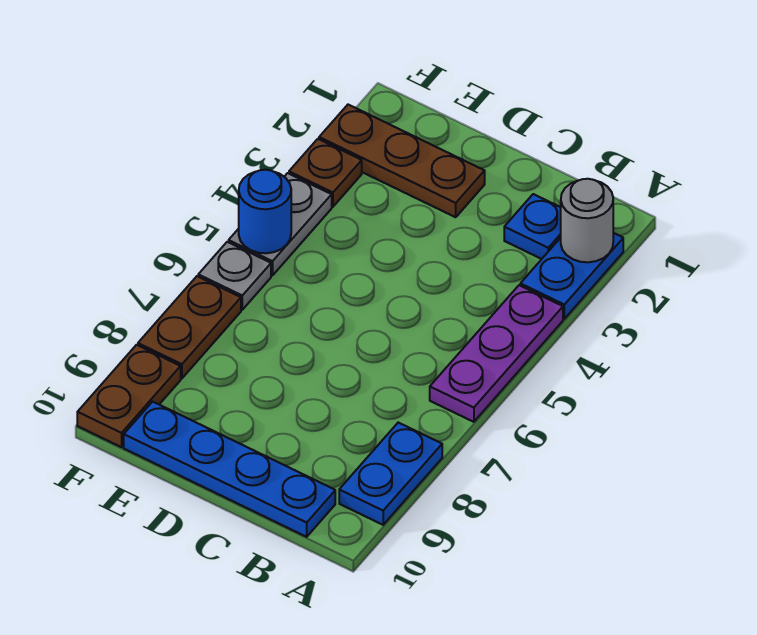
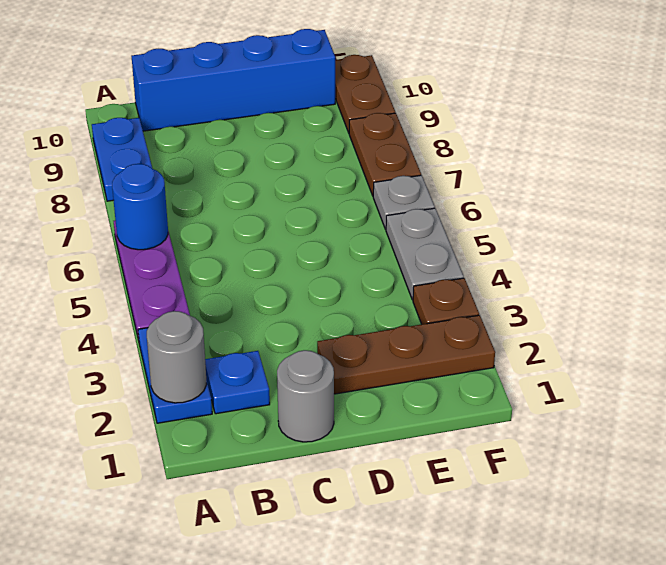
blue 1x4 plate [124,402,335,537] -> blue 1x4 brick [132,29,335,131]
none -> grey 1x1 round brick [277,350,334,442]
blue 1x1 round brick [239,170,291,253] -> blue 1x1 round brick moved to [112,164,168,250]

